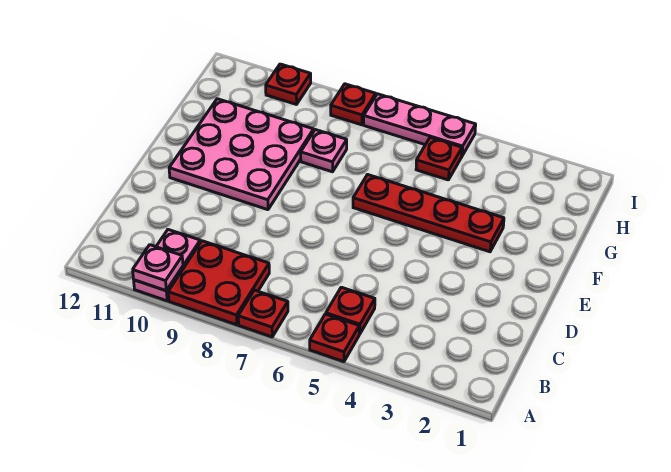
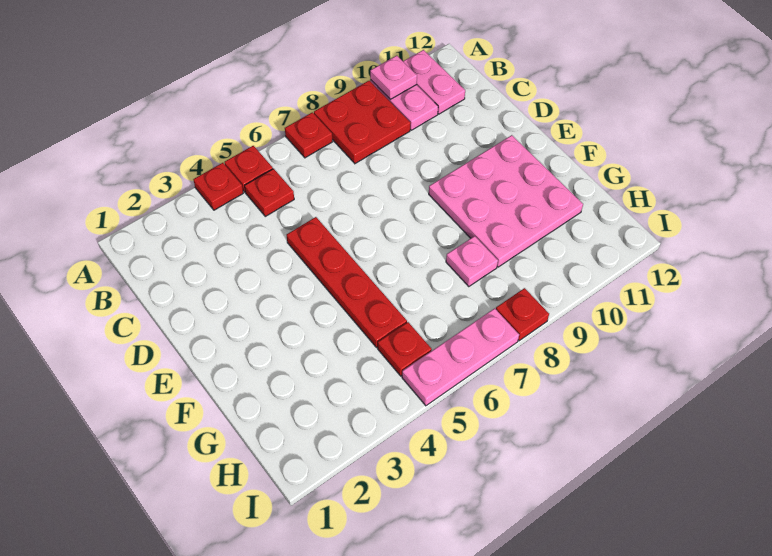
none -> pink 1x2 plate [403,50,465,114]
red 1x4 plate [353,175,504,252] -> red 1x4 plate turned to [287,217,407,347]
red 1x1 plate [266,64,311,105] -> red 1x1 plate moved to [193,163,243,210]

